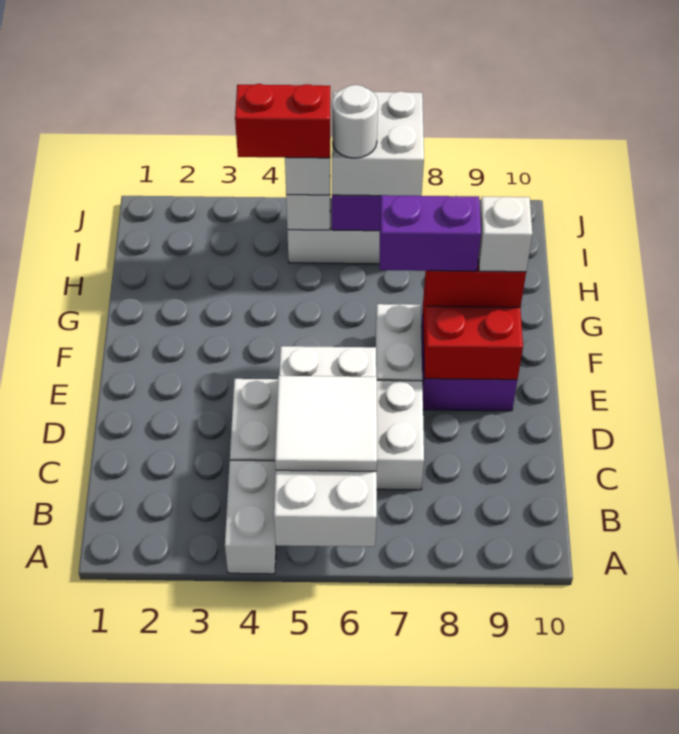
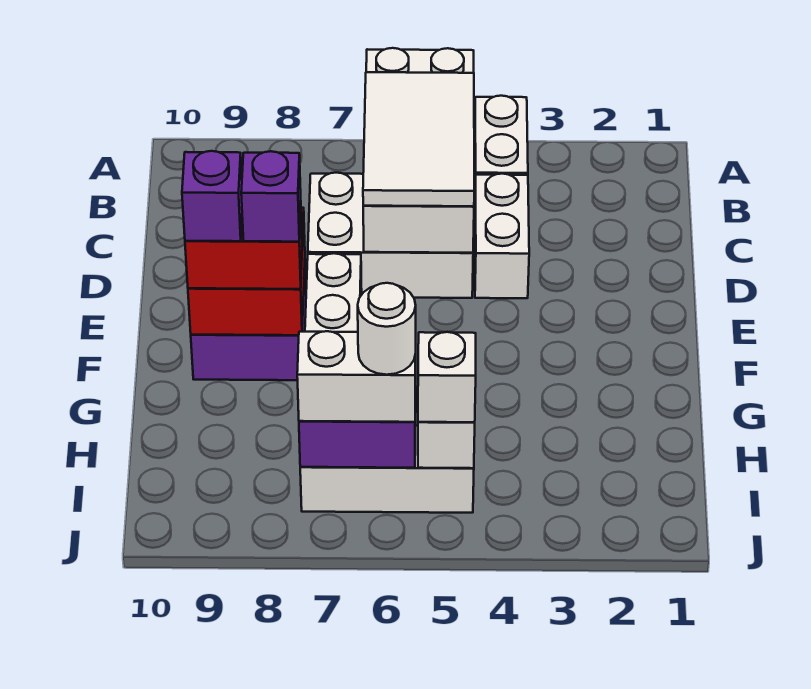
white 2x2 tile [275,376,377,471] -> white 2x3 tile [363,72,474,206]
purple 1x2 brick [380,195,481,271] -> purple 1x1 brick [241,151,301,242]
white 1x1 brick [478,197,532,272] -> purple 1x1 brick [182,151,242,241]
red 1x2 brick [235,84,330,158] -> none
white 2x2 brick [332,91,424,196] -> white 1x2 brick [297,331,416,422]

